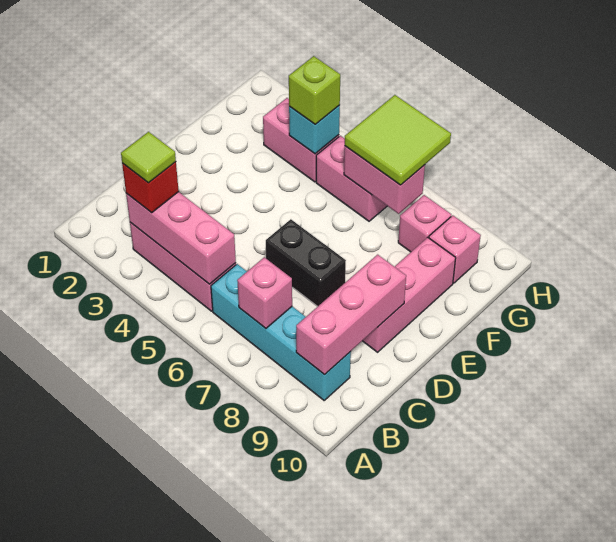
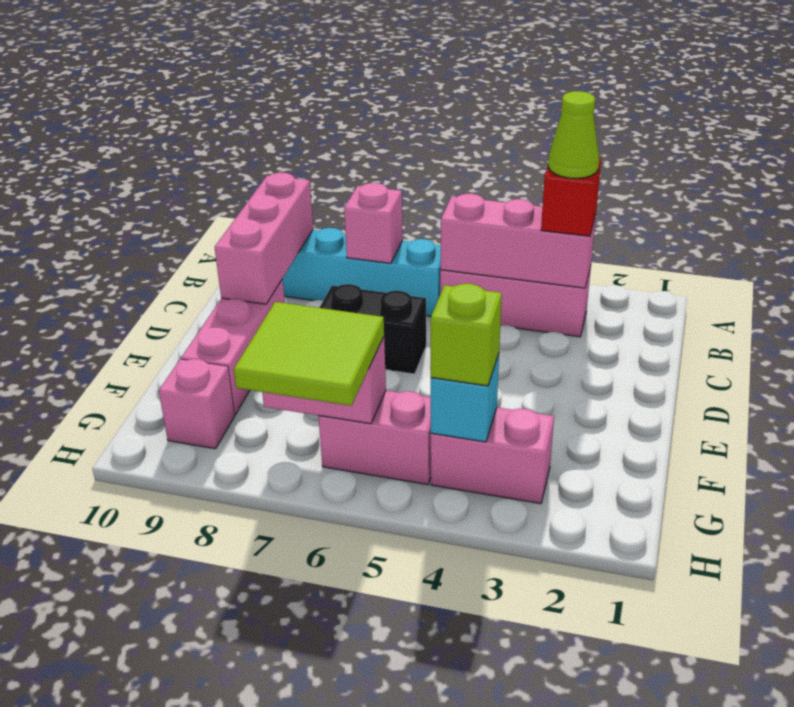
lime 1x1 tile [121,132,176,183] -> lime 1x1 cone [548,91,599,178]
pink 1x1 brick [398,195,451,252] -> none

